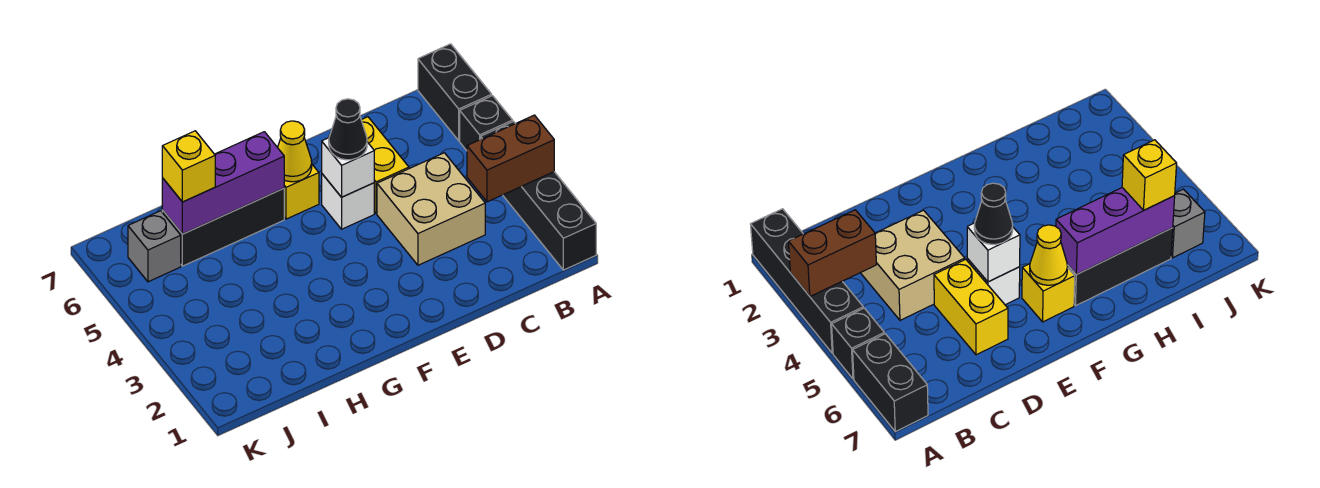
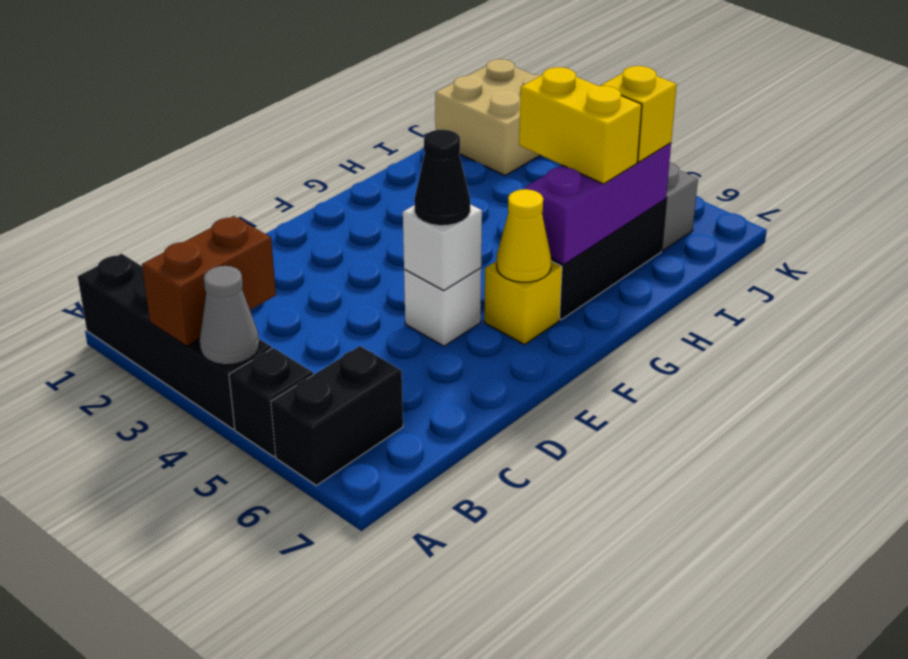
none -> grey 1x1 cone [200,266,259,365]
black 1x2 brick [418,44,492,141] -> black 1x2 brick turned to [271,346,403,485]
tan 2x2 brick [377,153,485,265] -> tan 2x2 brick moved to [435,59,542,175]
yellow 1x2 brick [361,117,409,214] -> yellow 1x2 brick moved to [519,67,642,184]

